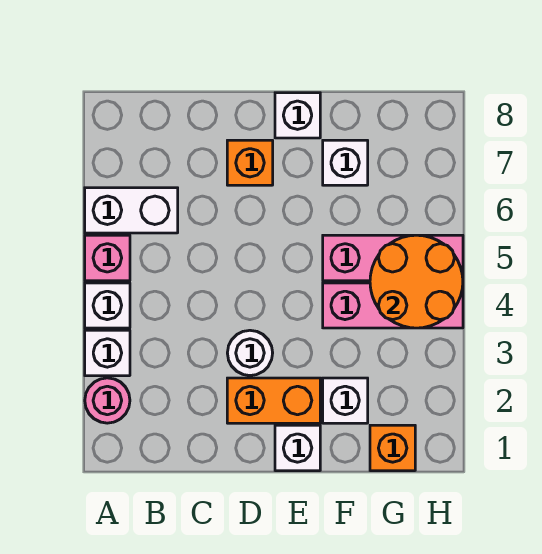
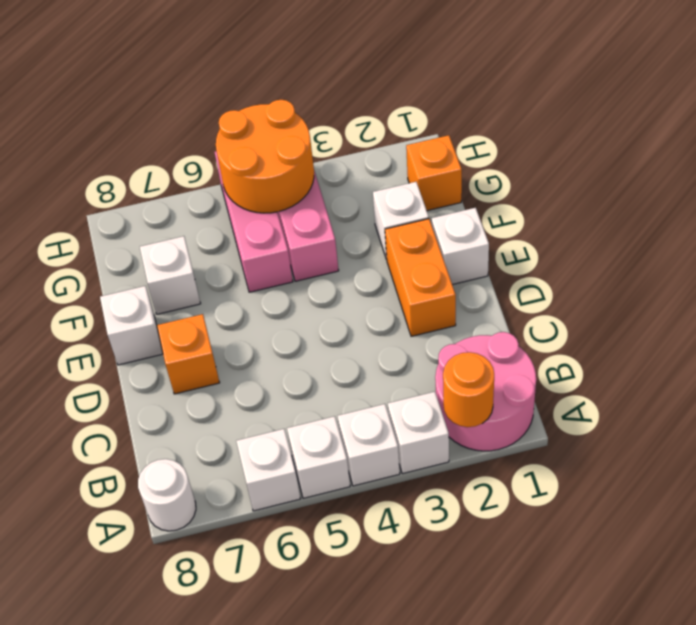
pink 1x1 round brick [85,378,130,423] -> pink 2x2 round brick [435,332,536,451]
none -> orange 1x1 round brick [443,352,494,427]
pink 1x1 brick [85,235,130,281] -> white 1x1 brick [287,416,350,498]
white 1x2 brick [85,188,178,233] -> white 1x1 brick [236,429,301,511]
white 1x1 round brick [227,330,273,376] -> white 1x1 round brick moved to [138,459,196,531]

